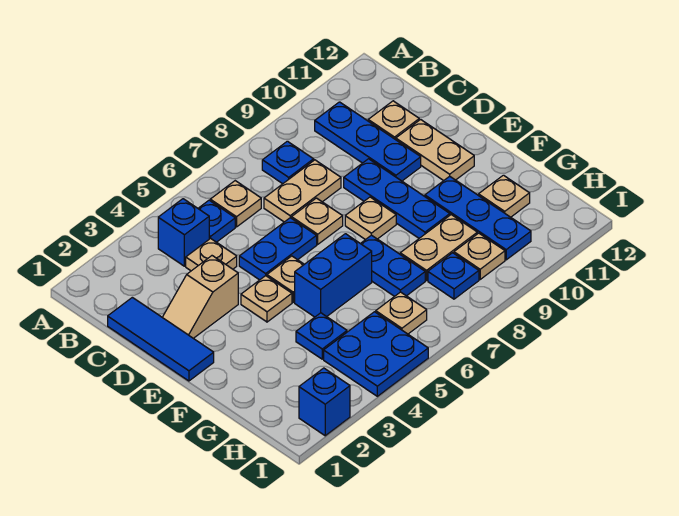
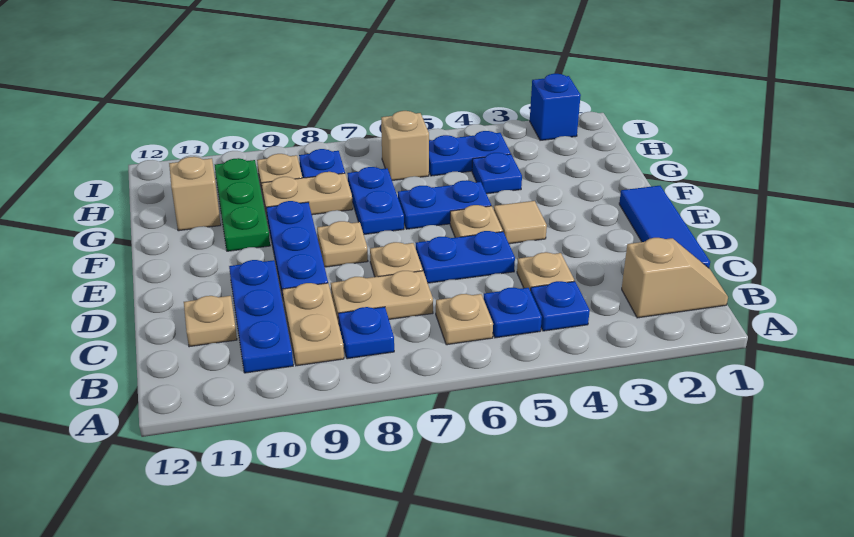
blue 1x1 brick [158,199,209,266] -> blue 1x1 plate [531,281,590,331]
tan 1x2 slope [162,256,238,338] -> tan 1x2 slope moved to [622,238,728,318]
tan 1x2 plate [396,119,474,181] -> tan 1x2 plate moved to [282,283,344,366]
tan 1x1 plate [241,276,292,322] -> tan 1x1 tile [494,201,547,244]
blue 1x2 brick [295,234,372,317] -> blue 1x2 plate [398,180,491,229]
blue 1x3 plate [425,176,531,260] -> green 1x3 plate [215,158,270,251]
tan 1x1 plate [479,175,530,217] -> tan 1x1 brick [169,157,221,231]
blue 2x2 plate [324,312,428,396] -> blue 1x2 plate [429,131,511,176]
tan 1x1 plate [376,292,427,334] -> tan 1x1 brick [381,111,429,180]

